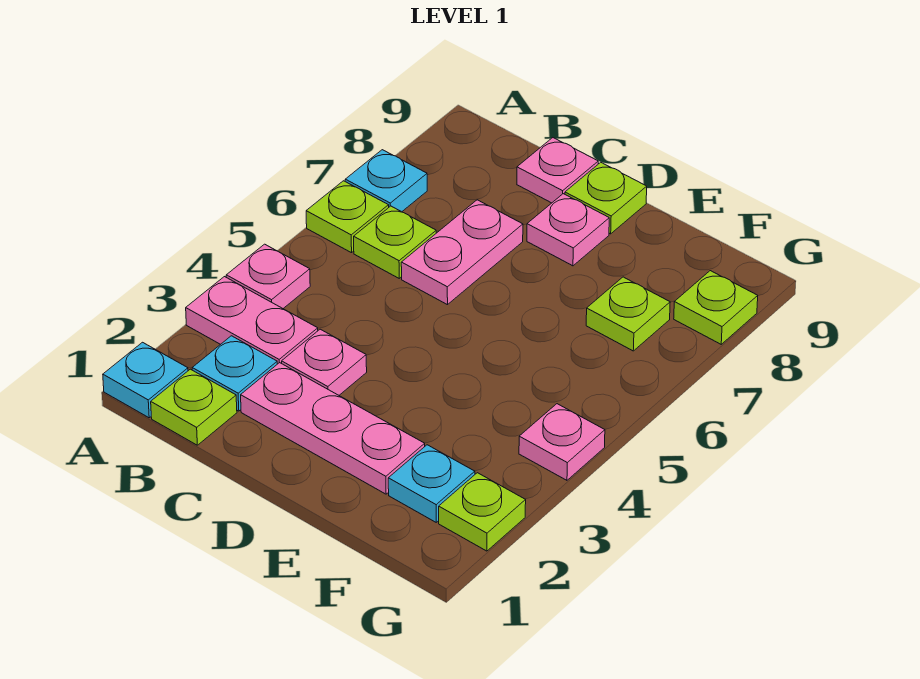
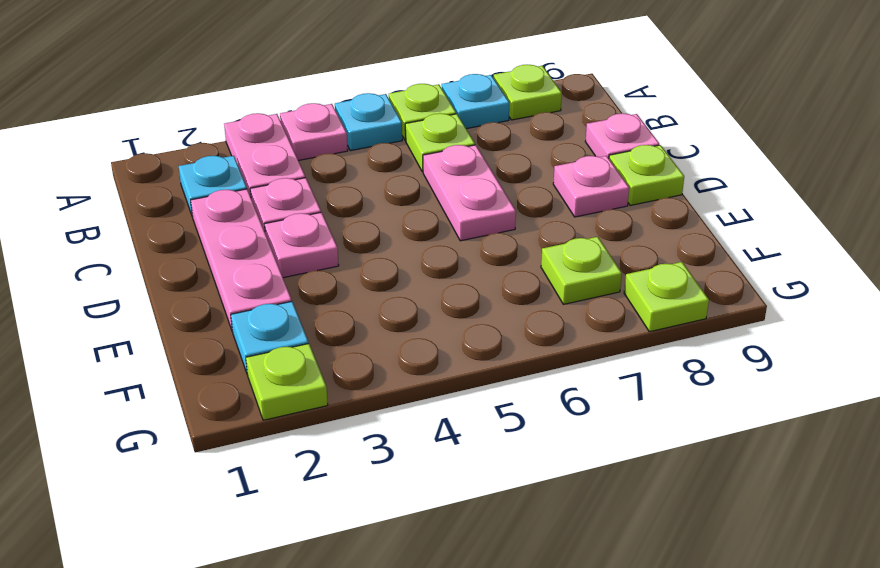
cyan 1x1 plate [103,342,188,418] -> cyan 1x1 plate moved to [335,93,402,151]
lime 1x1 plate [151,369,237,445] -> lime 1x1 plate moved to [494,64,562,120]
pink 1x2 plate [401,200,523,305] -> pink 1x2 plate turned to [423,145,516,241]
pink 1x1 plate [519,404,605,480] -> pink 1x1 plate moved to [265,212,339,278]

